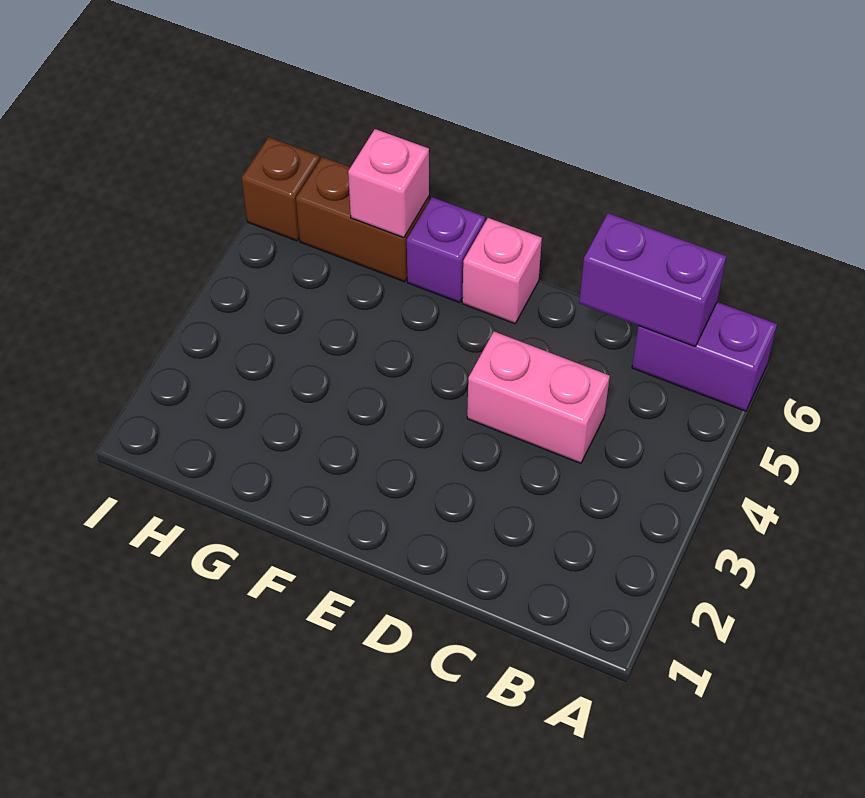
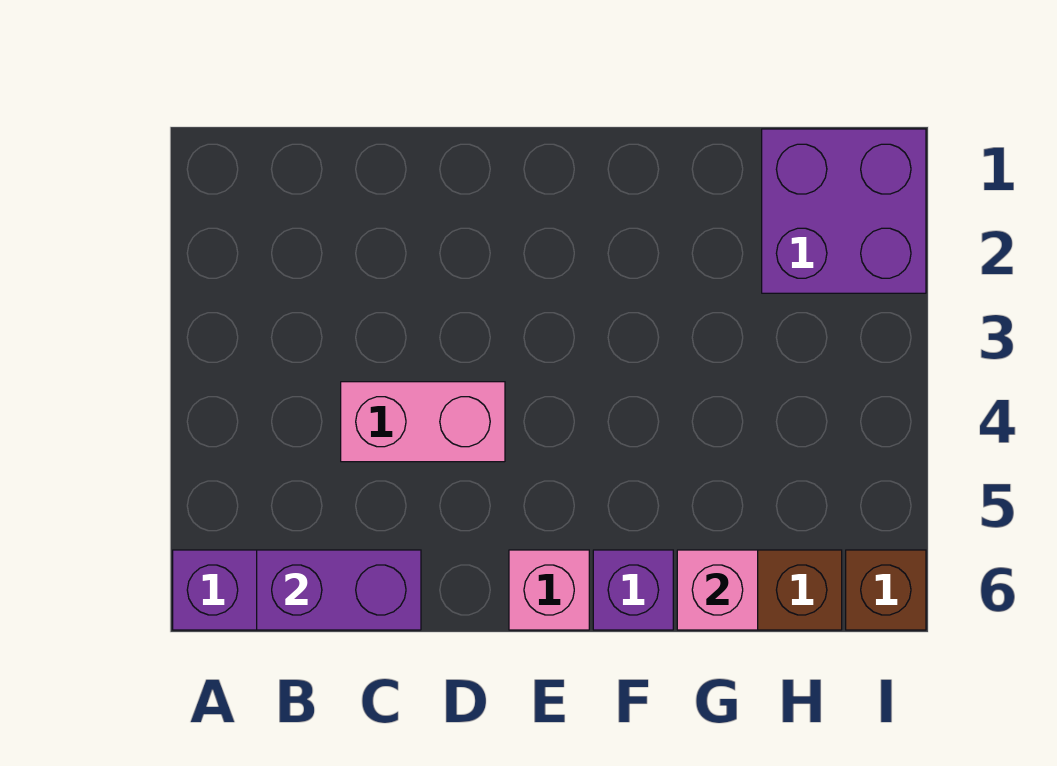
none -> purple 2x2 brick [762,129,926,293]

